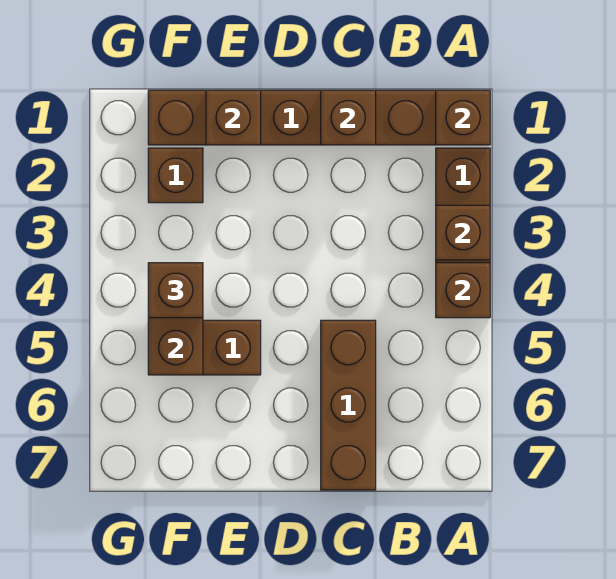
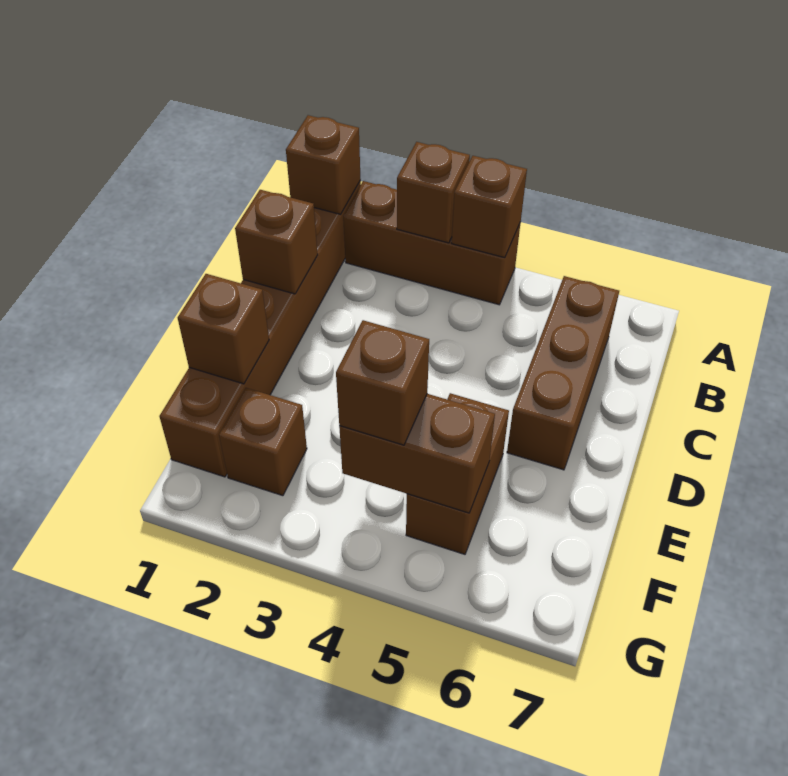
brown 1x3 brick [321,320,376,490] -> brown 1x3 brick turned to [507,276,619,470]

